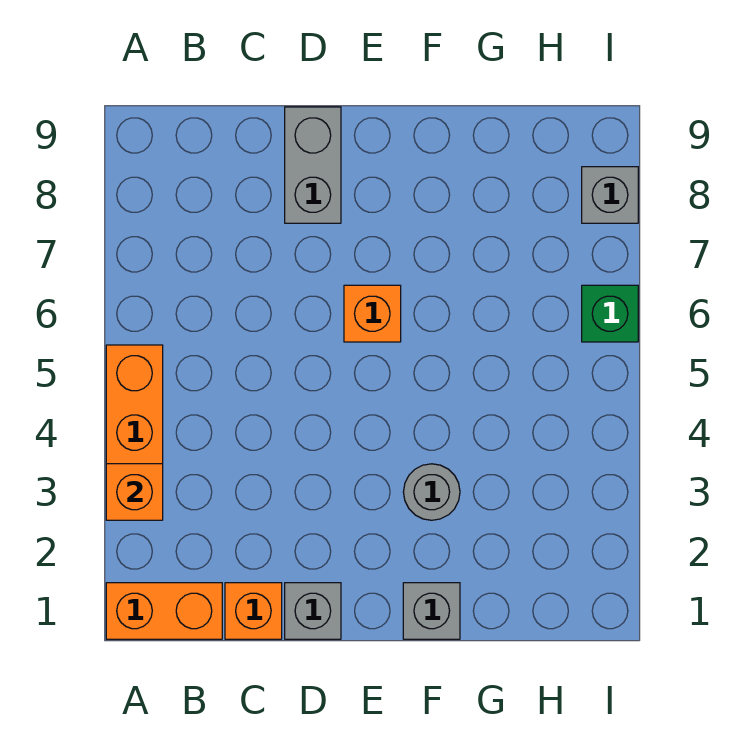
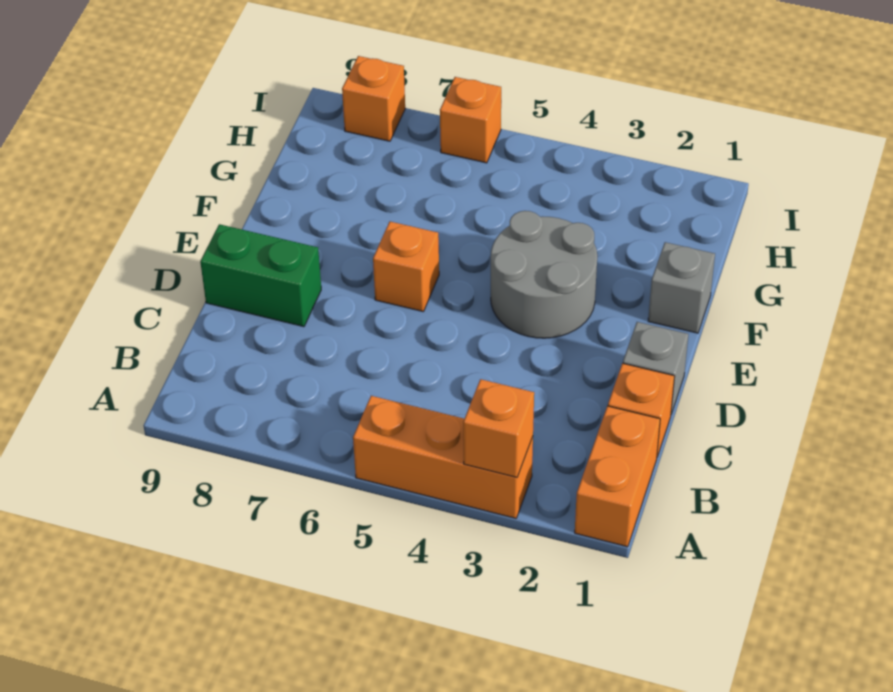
grey 1x2 brick [285,107,341,223] -> green 1x2 brick [200,224,321,327]
grey 1x1 round brick [404,464,460,520] -> grey 2x2 round brick [491,211,597,338]
green 1x1 brick [582,285,638,342] -> orange 1x1 brick [440,77,501,163]
grey 1x1 brick [582,167,638,223] -> orange 1x1 brick [342,56,405,141]

